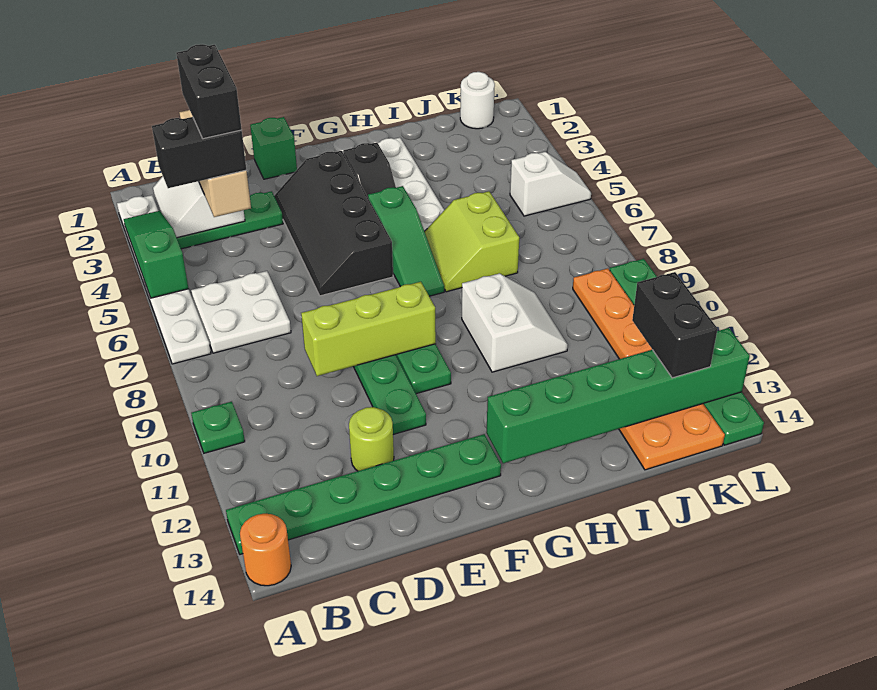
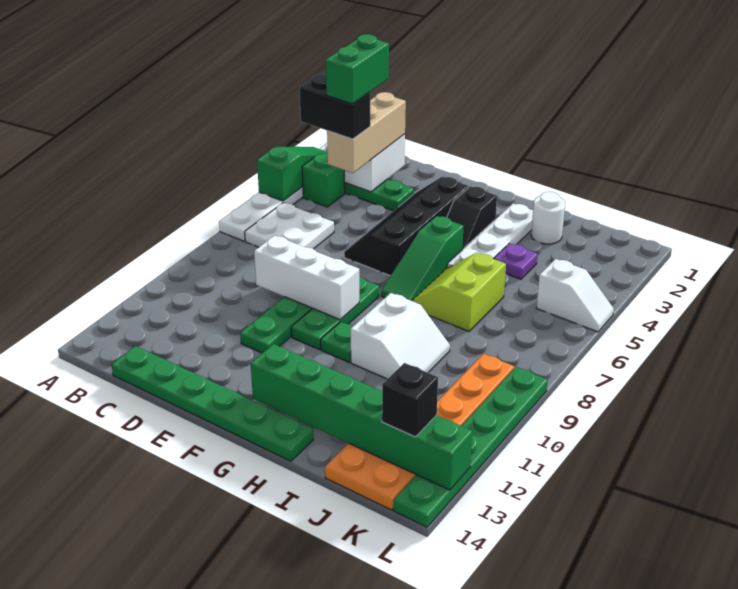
green 1x1 plate [191,402,245,453] -> green 1x1 plate moved to [321,322,353,362]
green 1x6 plate [226,434,501,554] -> green 1x6 plate moved to [112,346,313,461]
orange 1x1 round brick [240,514,291,586] -> none
black 1x2 brick [176,44,242,139] -> green 1x2 brick [326,34,389,104]
lime 1x3 brick [301,282,436,376] -> white 1x3 brick [254,235,359,320]
lime 1x1 round brick [349,407,394,471] -> none
green 1x1 brick [250,117,297,179] -> green 1x1 brick moved to [302,154,345,207]
none -> purple 1x1 plate [494,243,537,279]
white 1x1 round brick [460,72,495,129] -> white 1x1 round brick moved to [531,192,565,244]
black 1x2 brick [632,272,718,378] -> black 1x1 brick [382,363,438,437]

